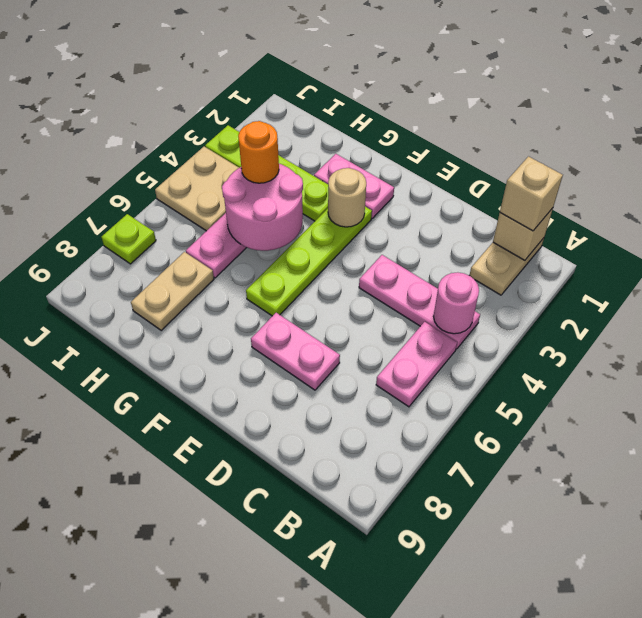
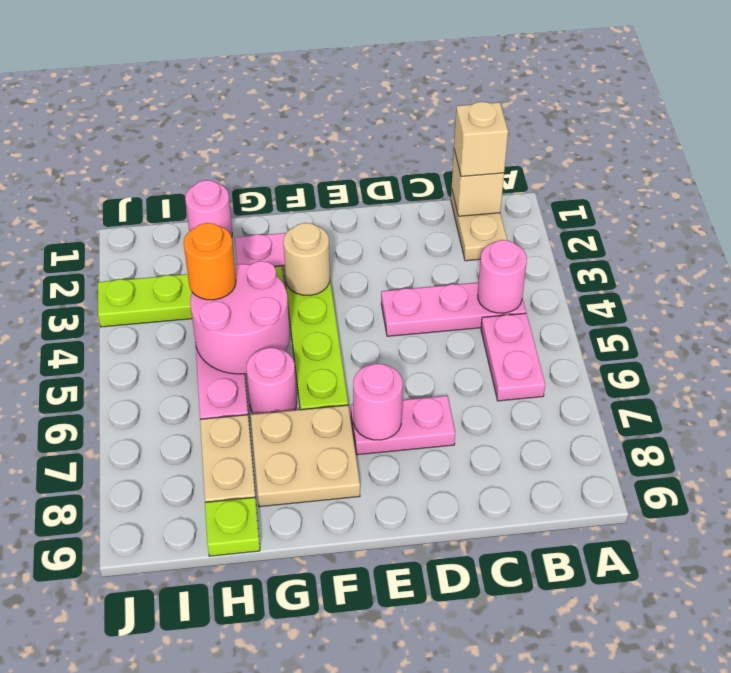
none -> pink 1x1 round brick [353,364,403,440]
none -> pink 1x1 round brick [246,348,297,414]
none -> pink 1x1 round brick [185,180,232,237]
tan 2x2 plate [155,147,239,231] -> tan 2x2 plate moved to [251,405,360,507]
lime 1x1 plate [101,214,156,264] -> lime 1x1 plate moved to [205,497,260,556]

